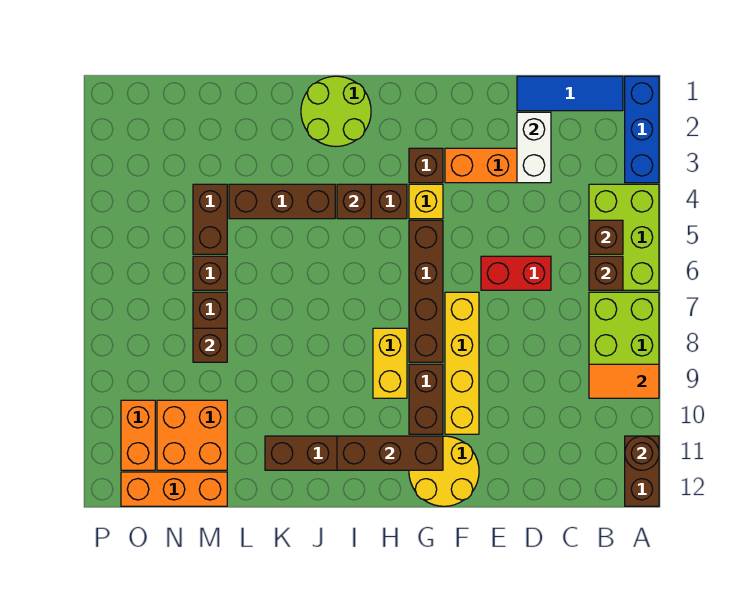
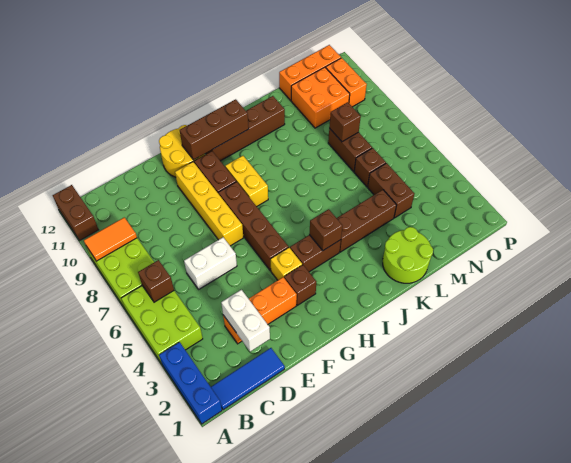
brown 1x1 round brick [625,436,659,470] -> none
brown 1x1 brick [589,220,623,254] -> none
red 1x2 brick [481,256,551,290] -> white 1x2 brick [184,237,237,290]
lime 2x2 round brick [301,76,371,146] -> lime 2x2 round brick moved to [383,227,433,283]

